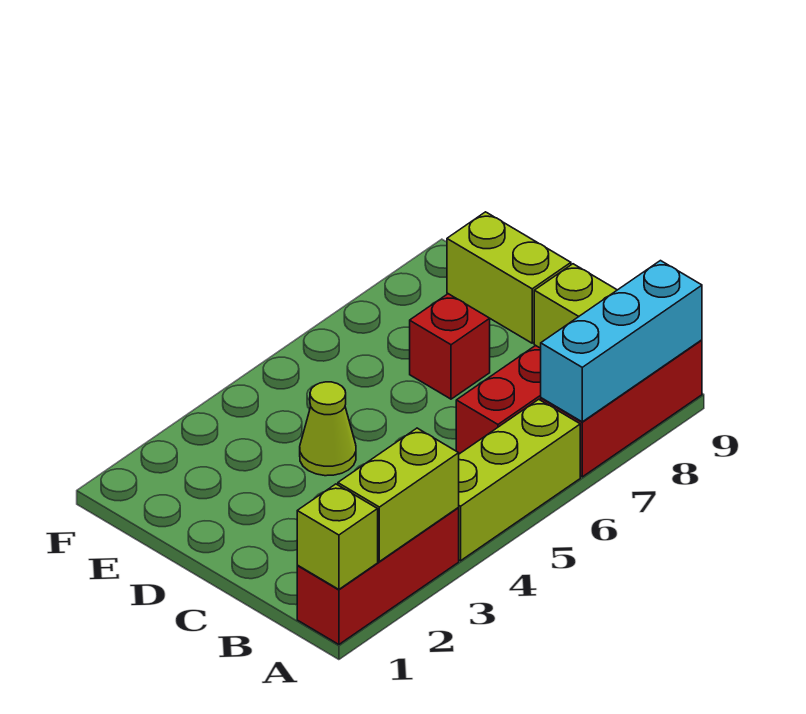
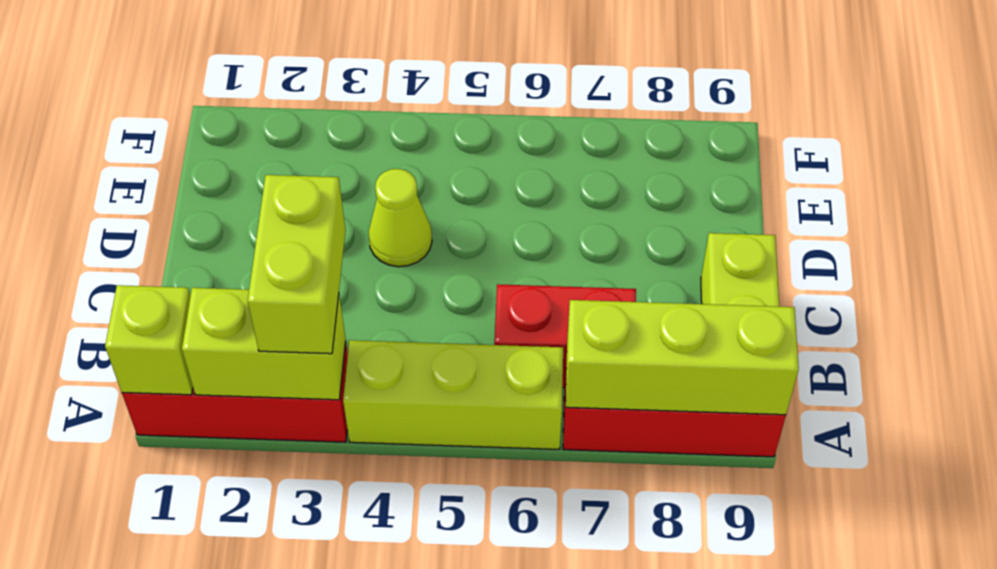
cyan 1x3 brick [541,261,702,422] -> lime 1x3 brick [566,300,799,415]
red 1x1 brick [410,294,490,399] -> none
lime 1x2 brick [447,212,571,343] -> lime 1x2 brick moved to [248,175,345,354]

